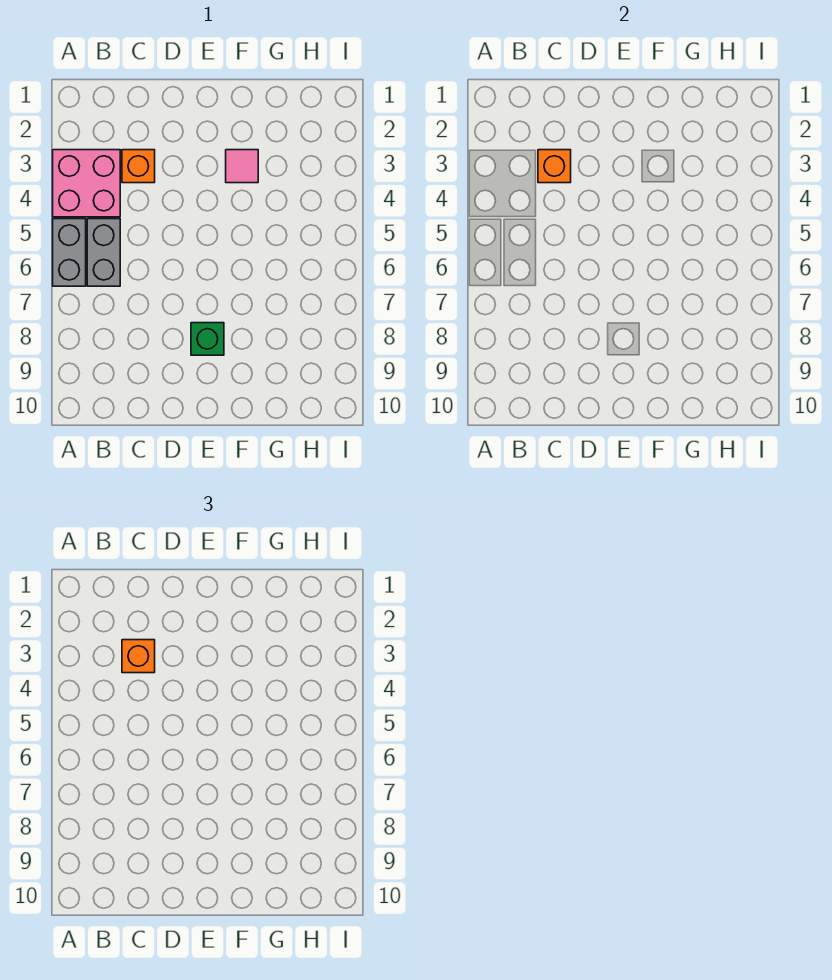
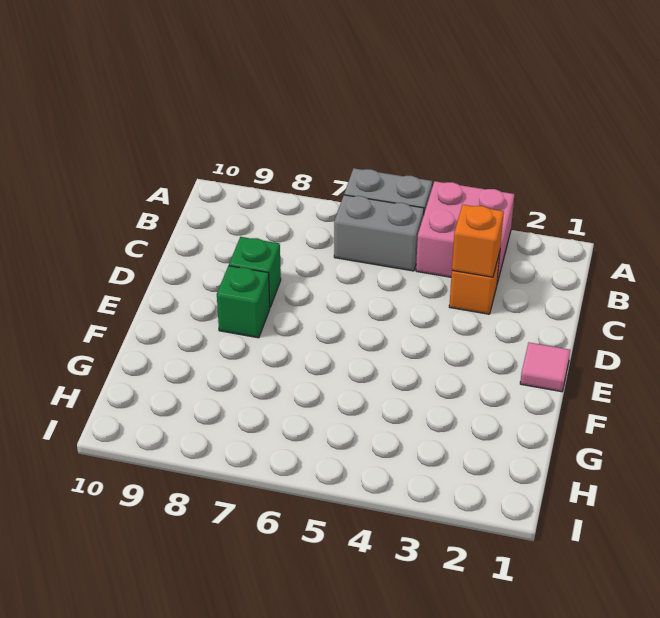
orange 1x1 brick [122,640,155,673] -> none
none -> green 1x1 brick [229,237,281,307]
pink 1x1 tile [226,150,258,183] -> pink 1x1 tile moved to [520,343,570,392]

